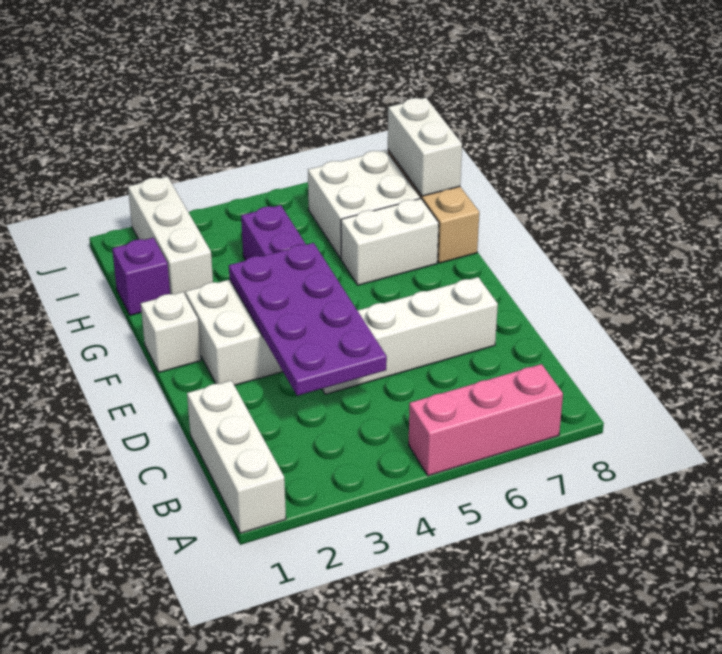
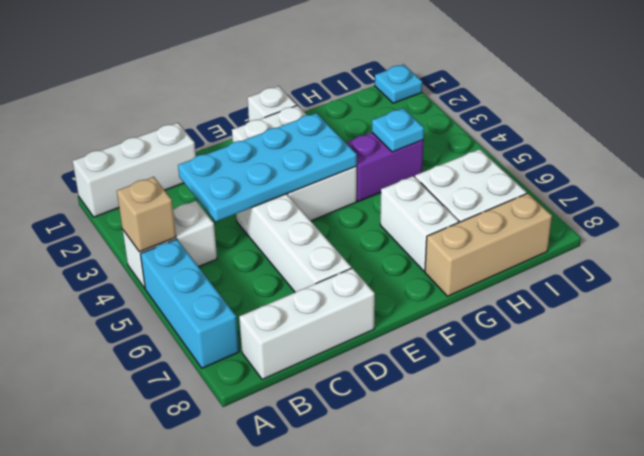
none -> tan 1x1 brick [117,177,176,252]
pink 1x3 brick [409,364,563,476] -> cyan 1x3 brick [141,239,239,368]
purple 2x4 plate [229,243,387,396] -> cyan 2x4 plate [178,113,357,222]
purple 1x1 brick [112,238,170,315] -> none
white 1x3 brick [128,177,213,296] -> white 1x3 brick moved to [239,268,375,379]
none -> cyan 1x1 plate [372,108,424,152]
white 1x2 brick [388,98,462,196] -> white 1x2 brick moved to [122,201,217,288]
none -> cyan 1x1 plate [375,64,422,103]

